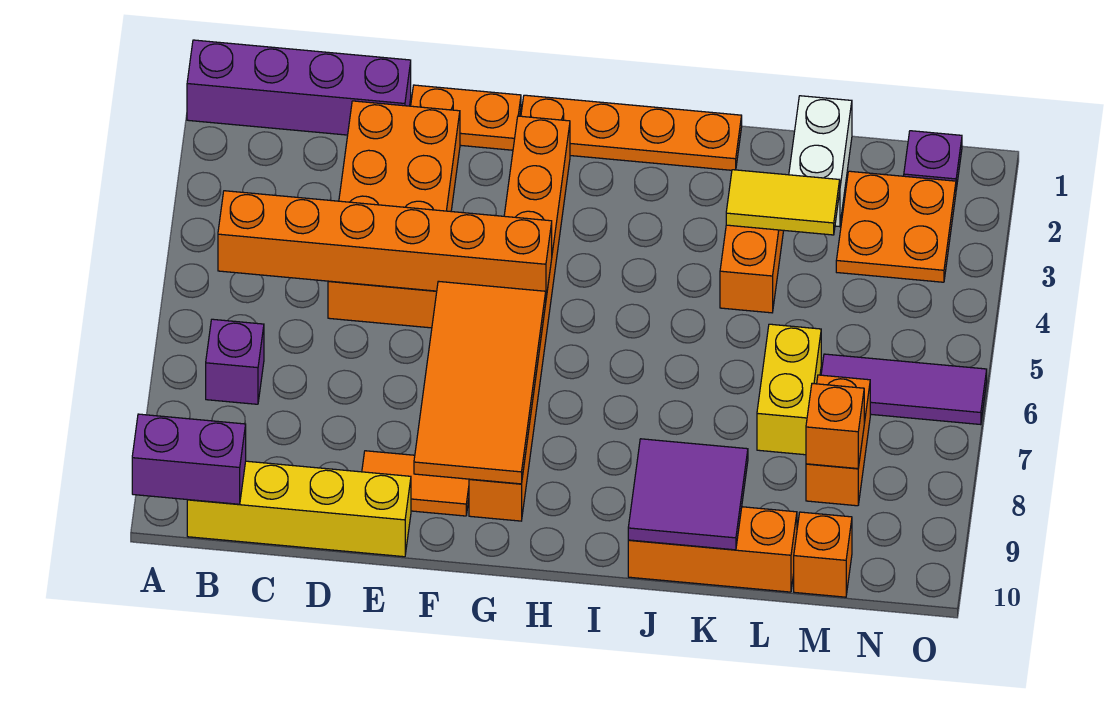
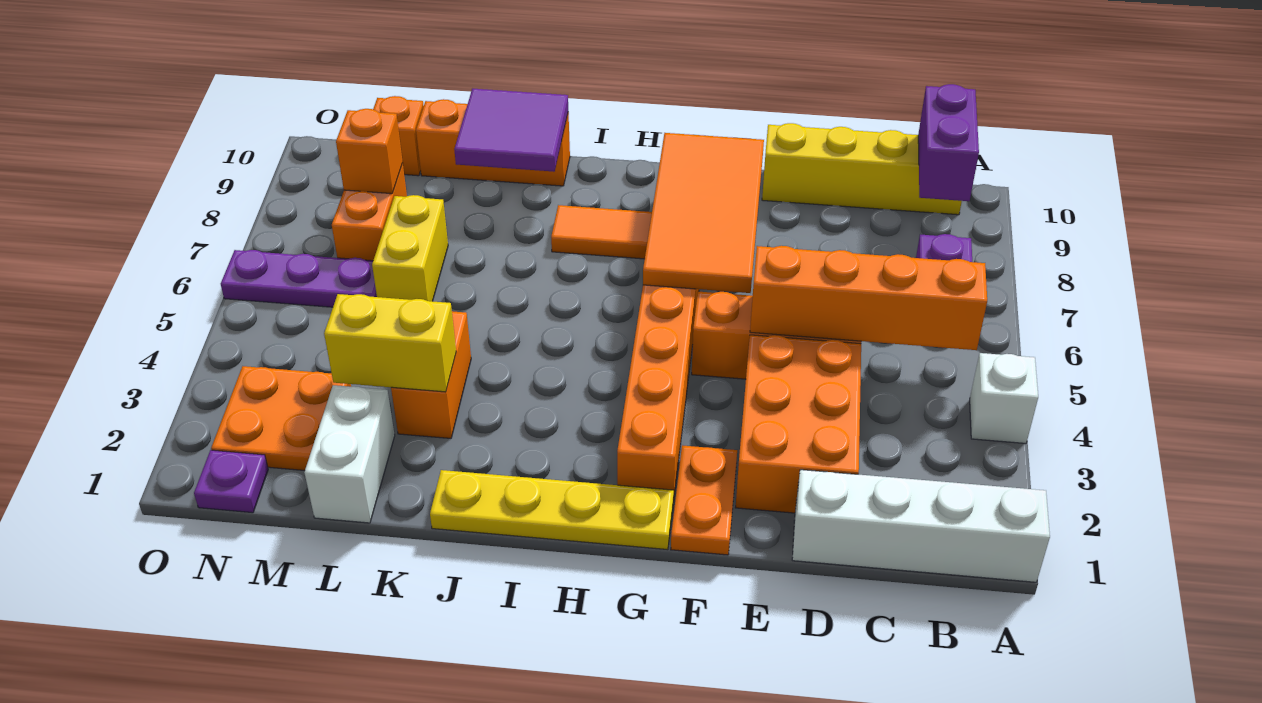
purple 1x4 brick [187,40,411,135] -> white 1x4 brick [792,470,1050,582]
none -> white 1x1 brick [970,353,1038,443]
purple 1x2 brick [132,414,246,504] -> purple 1x2 brick turned to [918,84,979,201]
orange 1x6 brick [218,191,552,297] -> orange 1x4 brick [750,246,987,350]
orange 1x2 plate [411,85,521,150] -> orange 1x2 plate turned to [671,445,737,555]
orange 1x2 tile [362,451,469,516] -> orange 1x2 tile moved to [551,205,652,259]
orange 1x4 plate [521,95,742,170] -> yellow 1x4 plate [430,470,674,550]
yellow 1x2 tile [726,170,840,235] -> yellow 1x2 brick [324,294,456,392]
purple 1x3 tile [821,354,987,425] -> purple 1x3 plate [221,250,377,307]

